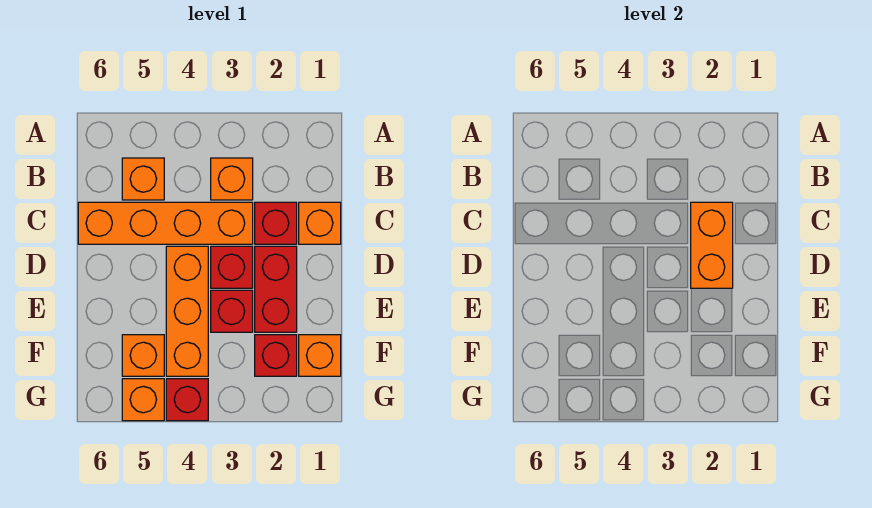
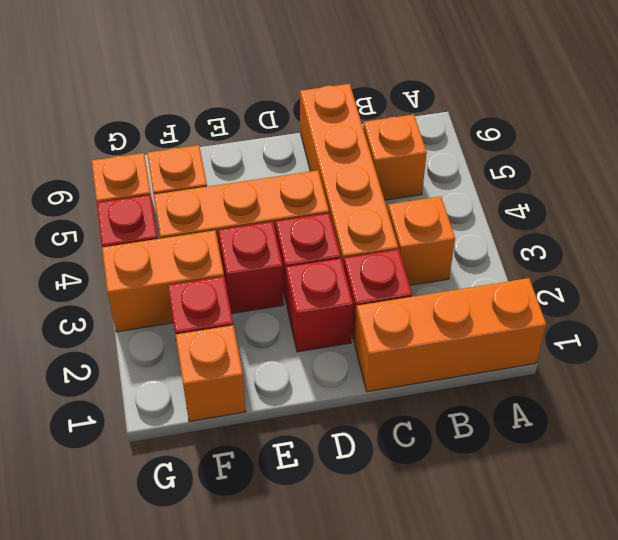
orange 1x1 brick [299,202,341,244] -> orange 1x3 brick [355,278,546,392]
orange 1x2 brick [691,202,733,288] -> orange 1x2 brick moved to [102,230,224,332]
red 1x2 brick [255,246,297,332] -> red 1x1 brick [286,258,353,352]

